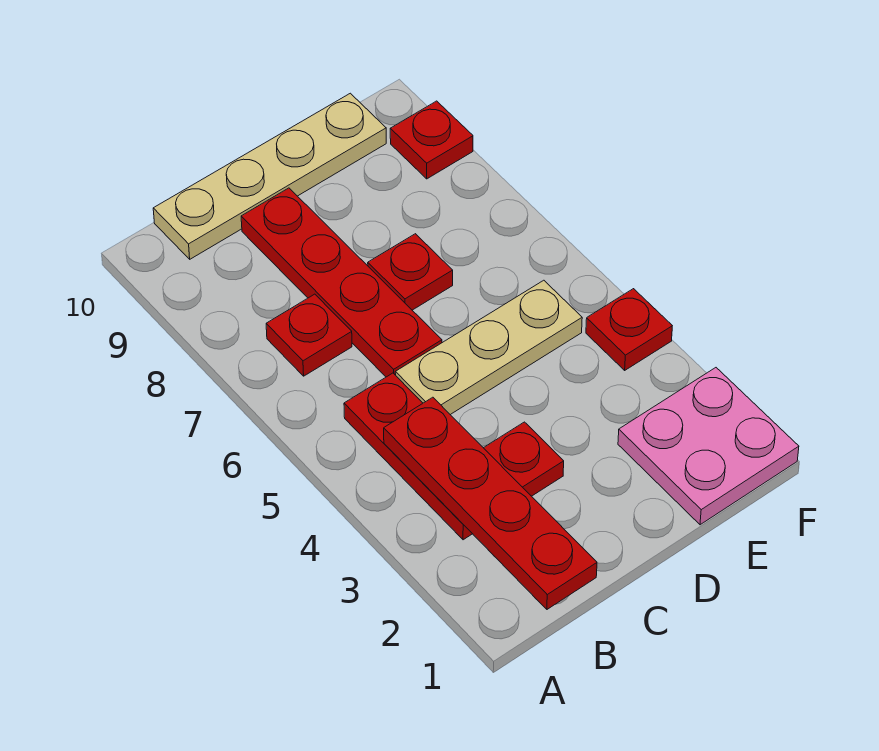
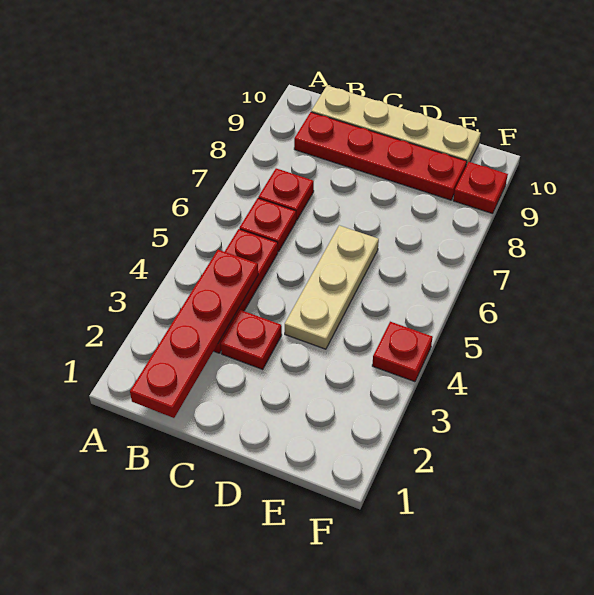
tan 1x3 plate [395,280,582,415] -> tan 1x3 plate turned to [285,225,379,349]
red 1x4 plate [241,188,442,377] -> red 1x4 plate turned to [294,112,467,200]
red 1x1 plate [368,234,453,310] -> red 1x1 plate moved to [239,198,296,252]
pink 2x2 plate [618,368,799,525] -> none

